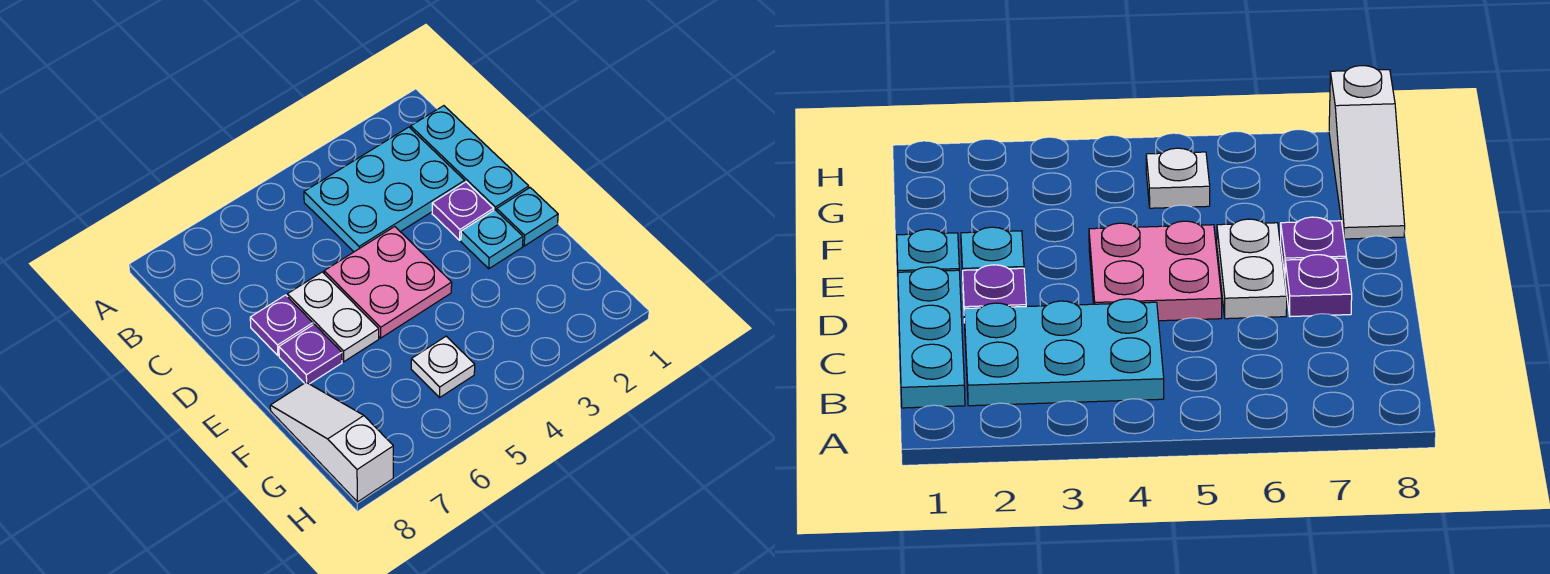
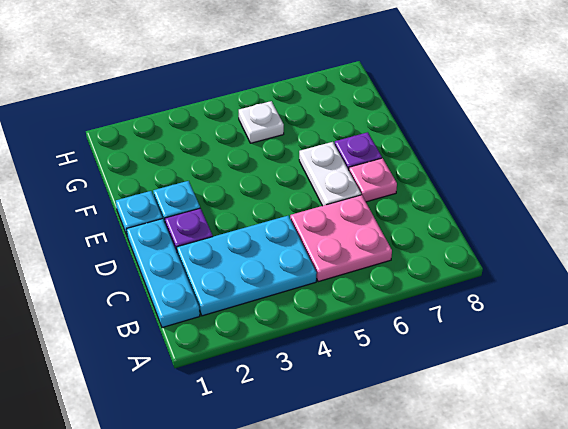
pink 2x2 plate [324,227,452,338] -> pink 2x2 plate moved to [290,195,392,282]
purple 1x1 plate [250,295,313,356] -> pink 1x1 plate [349,158,397,202]
white 1x3 slope [270,382,393,502] -> none

